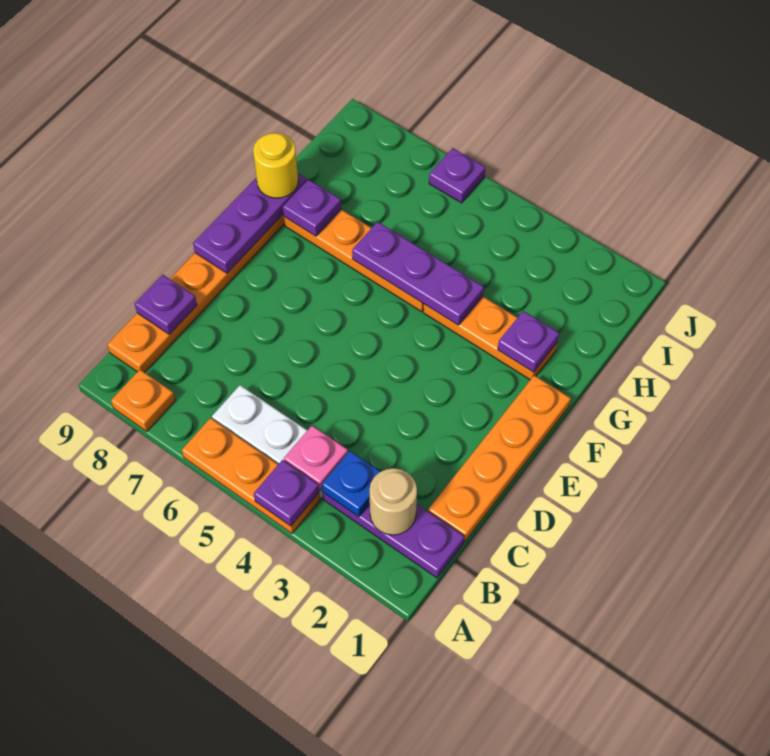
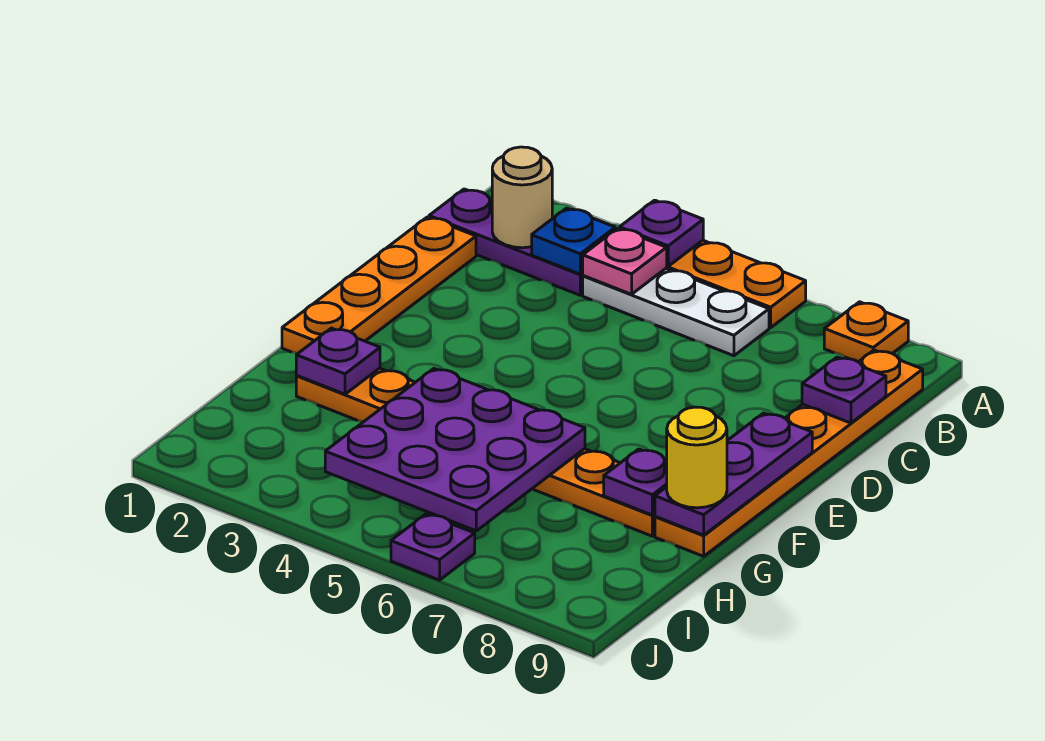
purple 1x3 plate [352,222,484,325] -> purple 3x3 plate [325,369,585,531]

